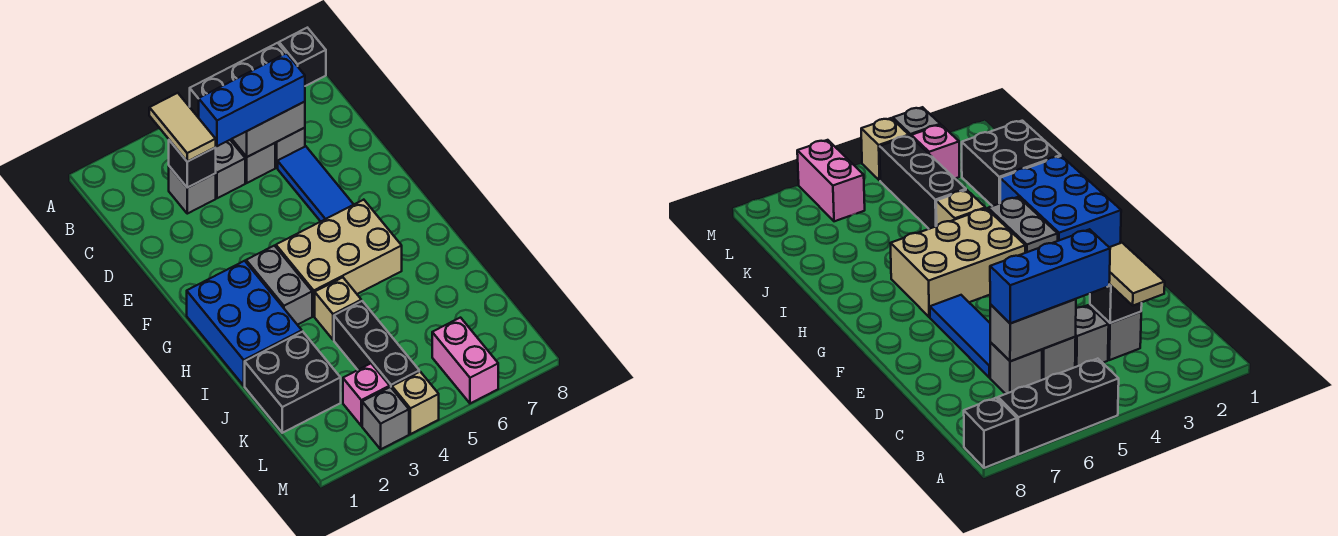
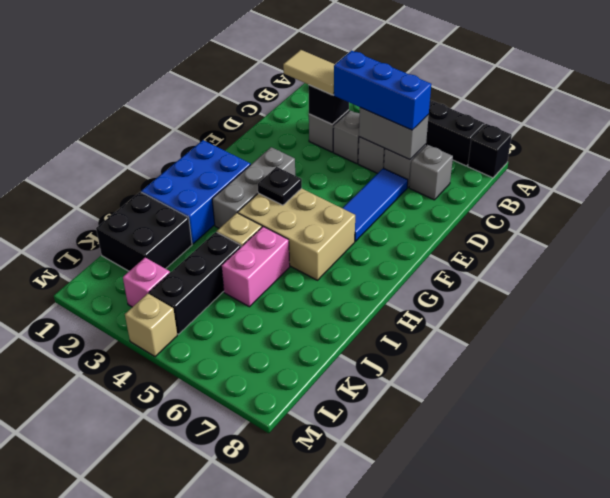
tan 1x2 tile [149,93,216,162] -> tan 1x2 tile turned to [283,50,335,95]
grey 1x2 brick [246,246,312,325] -> grey 1x3 brick [212,147,295,228]
none -> black 1x1 plate [258,167,302,205]
pink 1x2 brick [432,318,498,403] -> pink 1x2 brick moved to [222,227,290,307]
grey 1x1 brick [362,387,409,449] -> grey 1x1 brick moved to [409,145,453,200]

